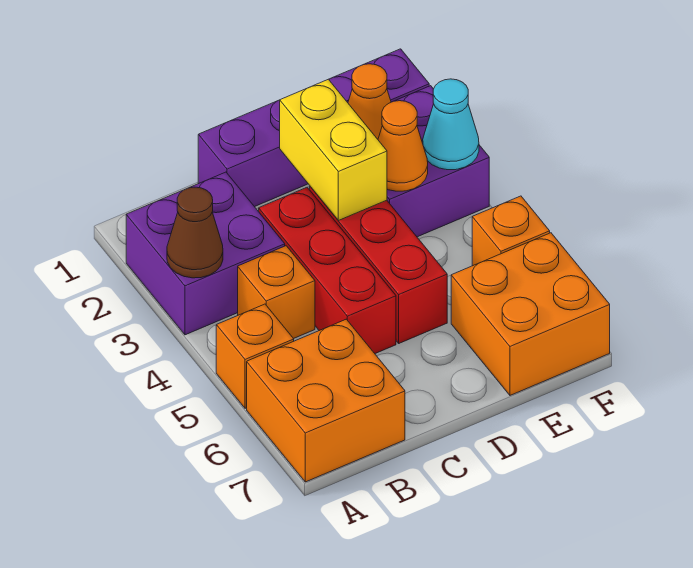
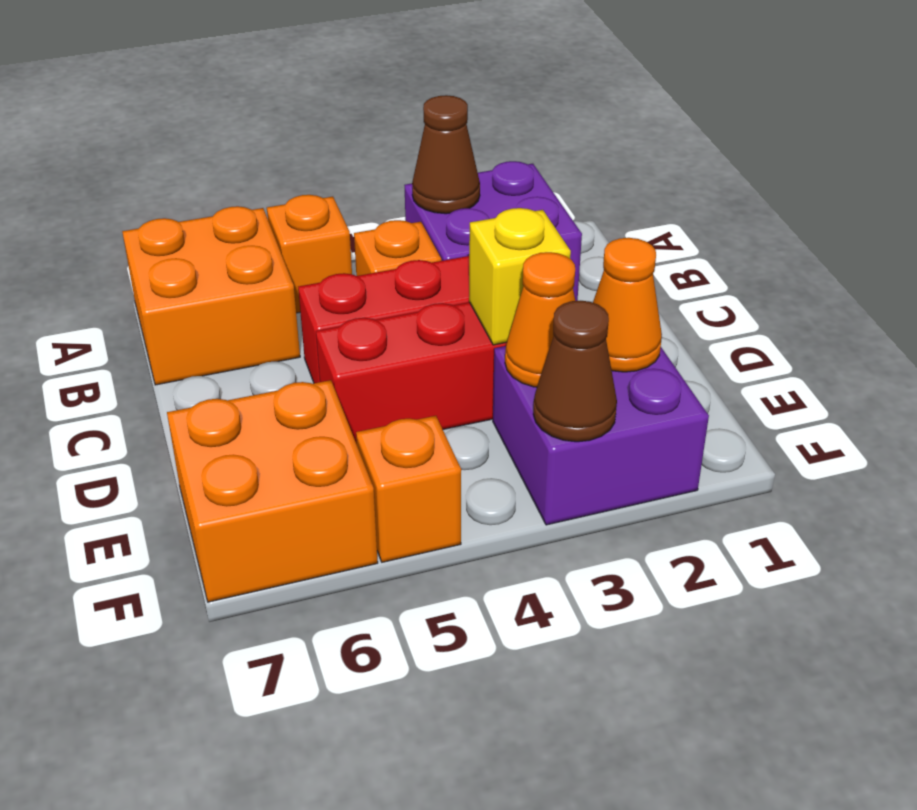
purple 1x4 brick [198,49,429,207] -> none
yellow 1x2 brick [280,79,387,221] -> yellow 1x1 brick [469,208,571,345]
cyan 1x1 cone [423,79,479,170] -> brown 1x1 cone [533,301,617,442]

